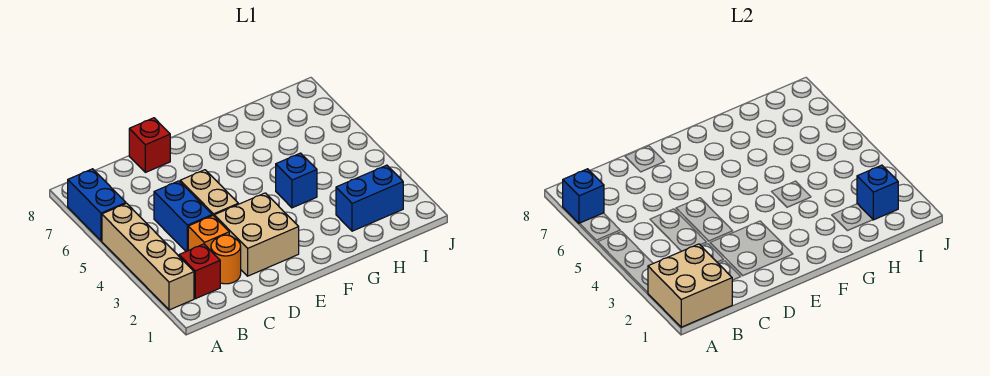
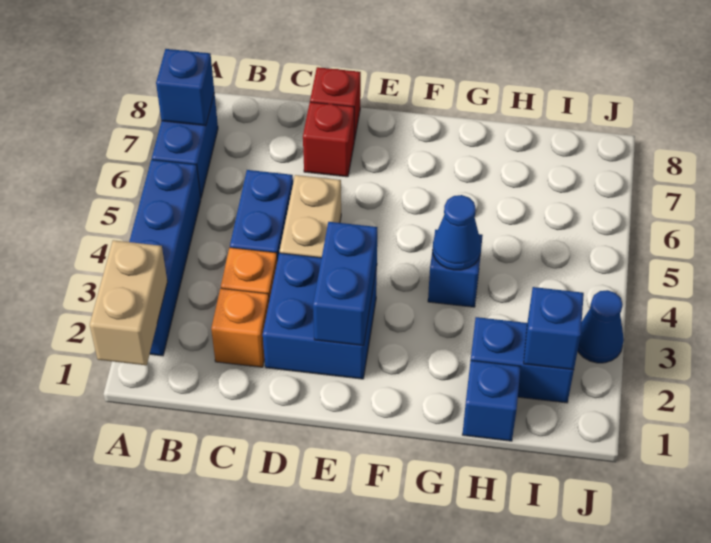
tan 2x2 brick [648,244,732,327] -> tan 1x2 brick [90,240,167,365]
tan 1x4 brick [102,203,194,310] -> blue 1x4 brick [129,160,201,356]
red 1x1 brick [179,244,220,299] -> red 1x1 brick moved to [303,102,354,177]
orange 1x1 round brick [211,235,241,284] -> orange 1x1 brick [211,288,269,367]
tan 2x2 brick [214,193,299,276] -> blue 2x2 brick [263,253,377,379]
none -> blue 1x2 brick [313,222,377,346]
none -> blue 1x1 cone [433,195,481,270]
none -> blue 1x1 brick [462,361,521,441]
none -> blue 1x1 cone [578,290,624,363]

